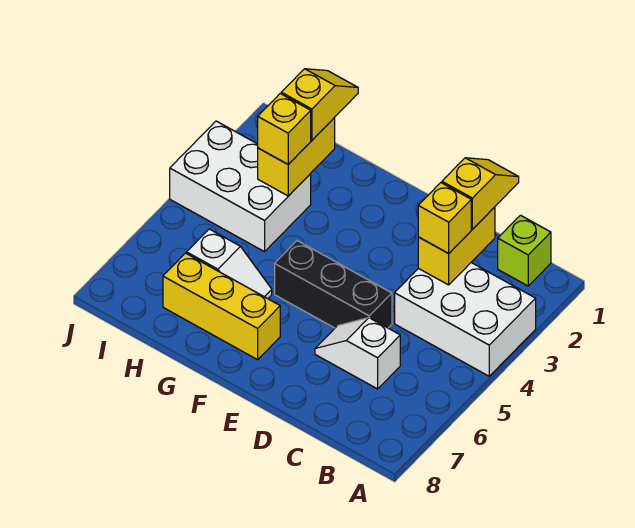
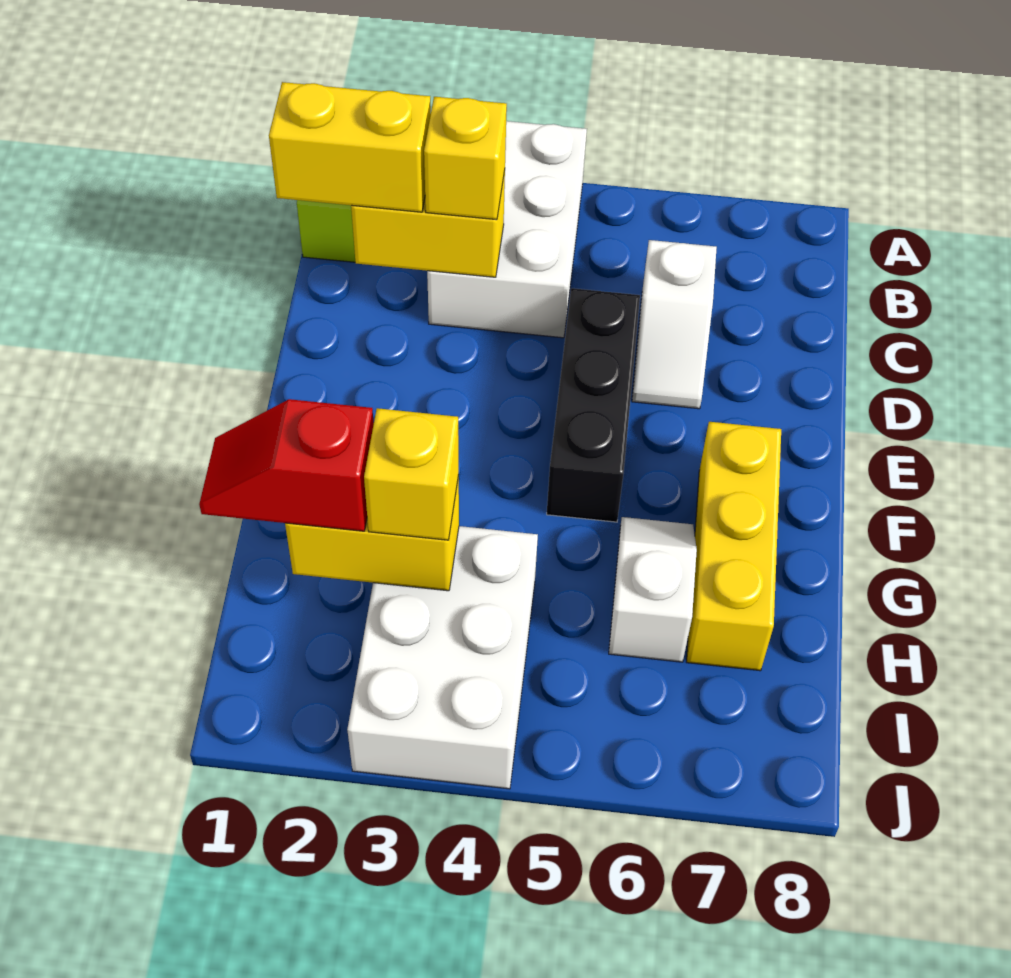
yellow 1x2 slope [442,158,519,229] -> yellow 1x2 brick [269,82,431,212]
yellow 1x2 slope [281,69,358,140] -> red 1x2 slope [199,399,374,531]

